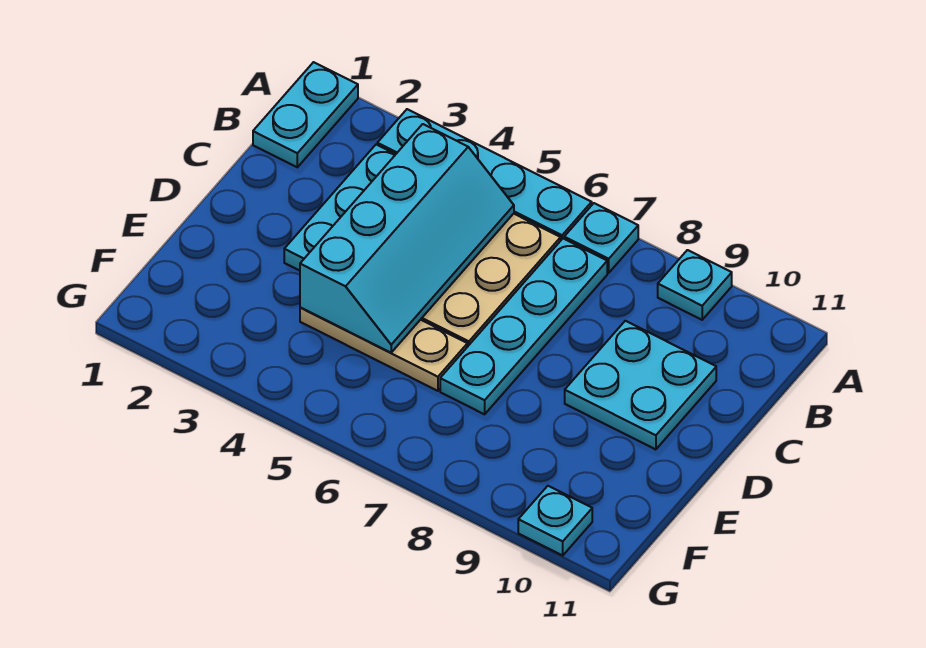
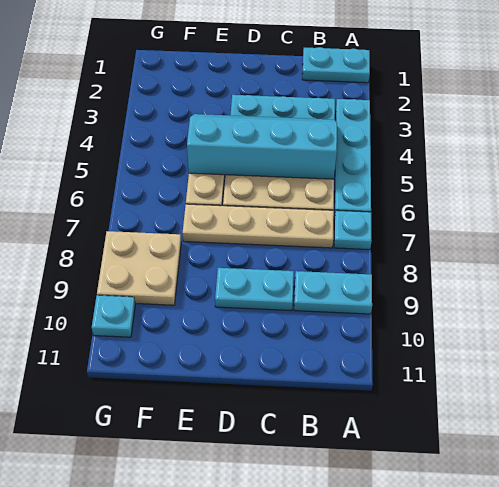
cyan 1x1 plate [658,250,732,320] -> cyan 1x2 plate [294,271,372,314]
cyan 2x4 slope [300,124,514,353] -> cyan 2x4 slope turned to [187,114,337,179]
cyan 1x4 plate [440,239,607,414] -> tan 1x4 plate [183,204,334,248]
cyan 2x2 plate [565,321,716,450] -> cyan 1x2 plate [215,268,294,311]
none -> tan 2x2 plate [97,231,181,305]

